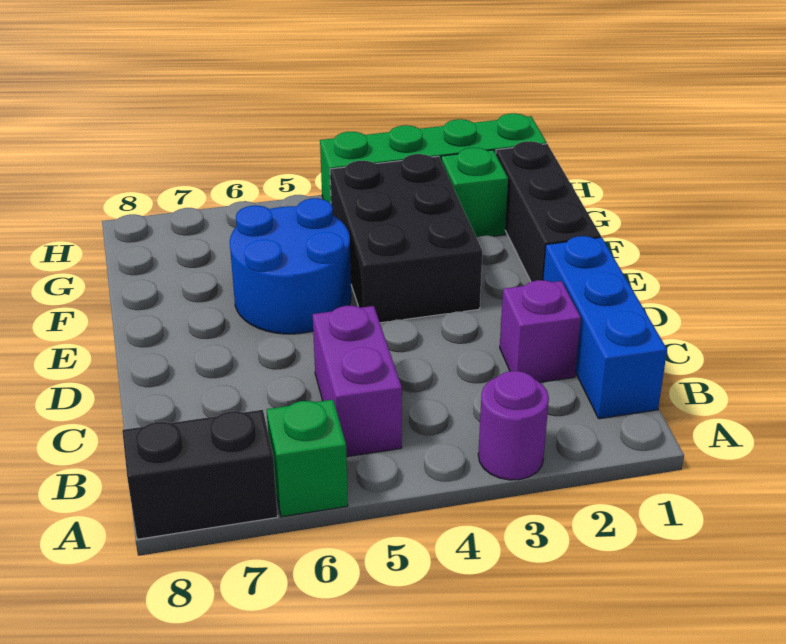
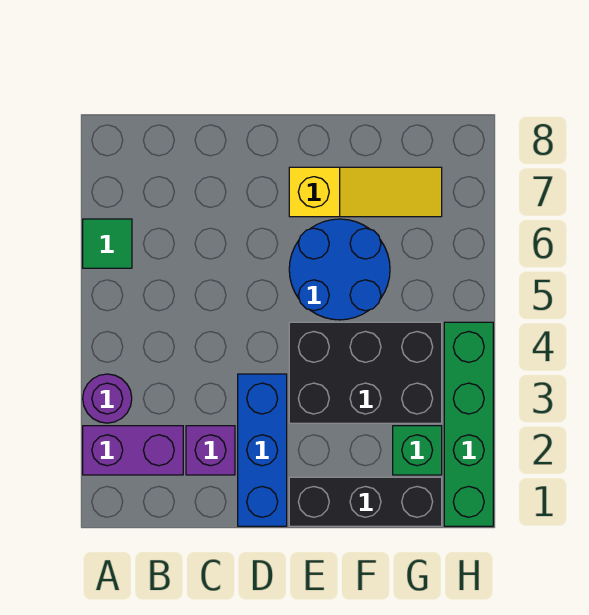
green 1x1 brick [266,400,348,517] -> green 1x1 tile [83,219,132,268]
black 1x2 brick [122,410,278,539] -> none
blue 1x3 brick [543,236,667,419] -> blue 1x3 brick turned to [238,374,287,526]
purple 1x2 brick [313,306,402,457] -> purple 1x2 brick moved to [83,426,183,475]
none -> yellow 1x3 slope [289,167,442,217]

